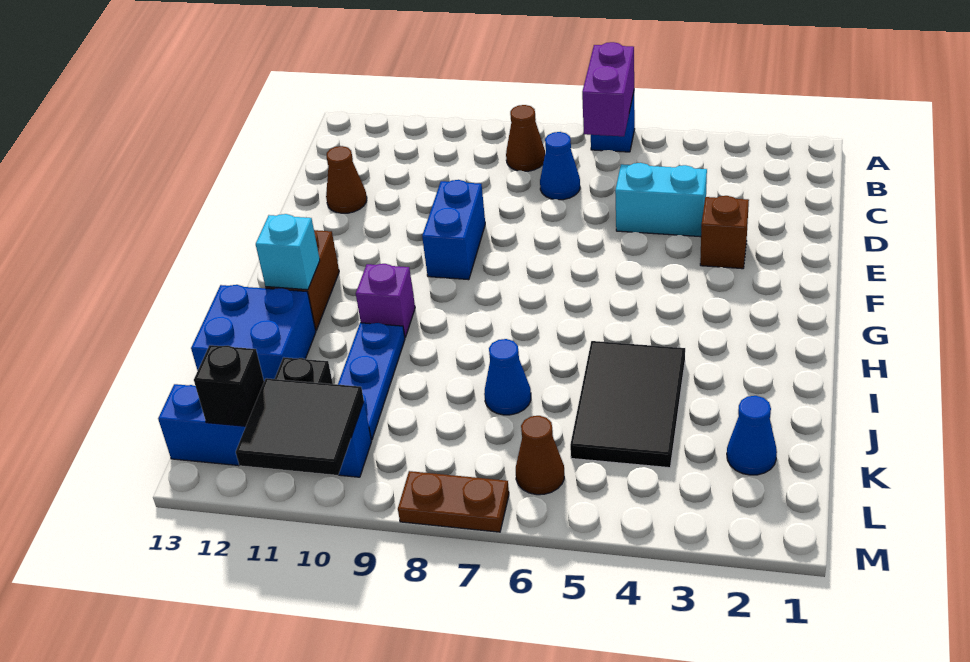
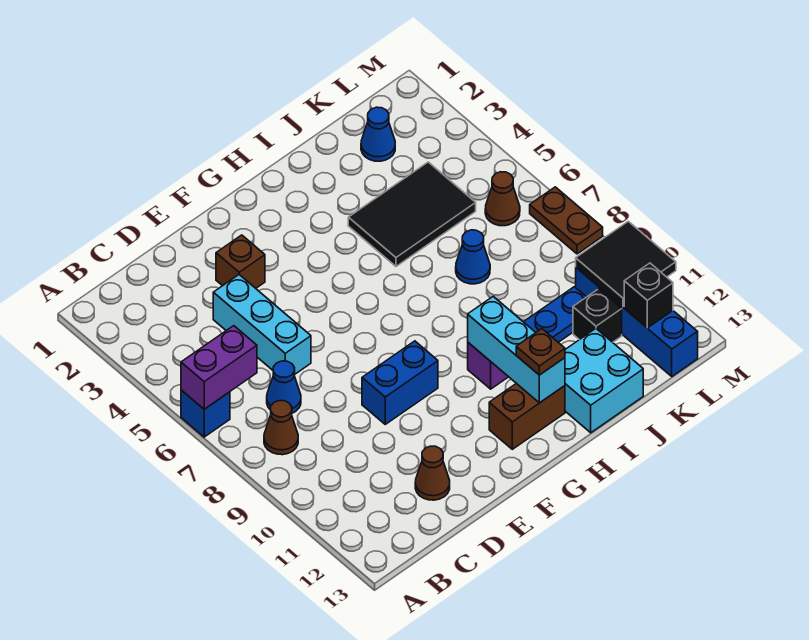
cyan 1x2 brick [615,163,707,237] -> cyan 1x3 brick [213,275,311,375]
cyan 1x1 brick [256,214,320,290] -> cyan 1x3 brick [468,296,565,403]
none -> brown 1x1 plate [516,329,565,375]
blue 2x2 brick [191,285,316,381] -> cyan 2x2 brick [565,329,643,433]

